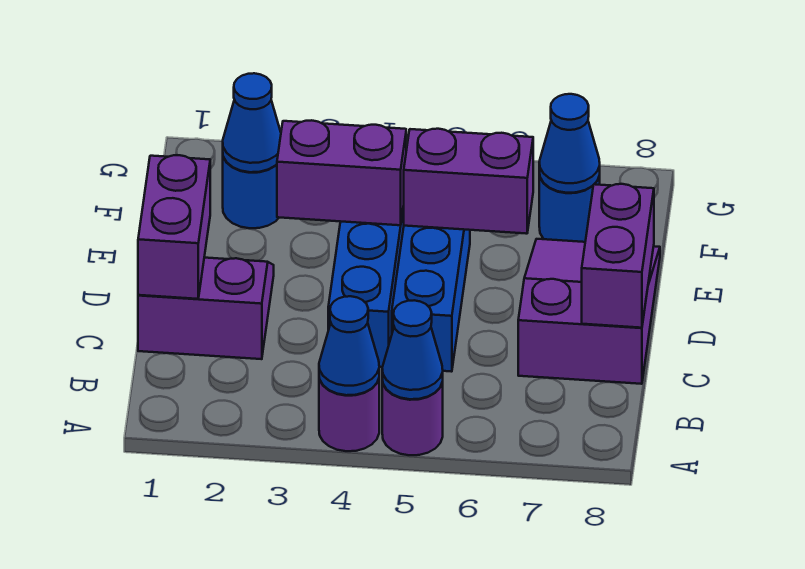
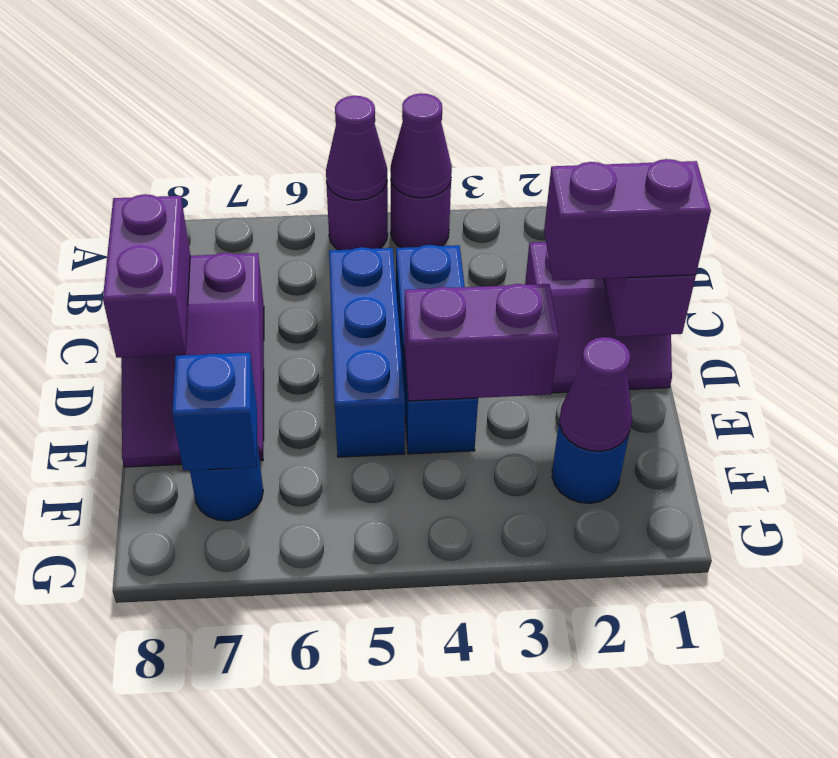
blue 1x1 cone [319,296,379,395] -> purple 1x1 cone [390,93,452,198]
blue 1x1 cone [382,300,443,399] -> purple 1x1 cone [326,96,387,200]
purple 1x2 brick [403,129,533,234] -> purple 1x2 brick moved to [544,159,711,280]
blue 1x1 cone [223,73,281,172] -> purple 1x1 cone [560,337,632,451]
blue 1x1 cone [539,94,600,193] -> blue 1x1 brick [172,353,257,471]

